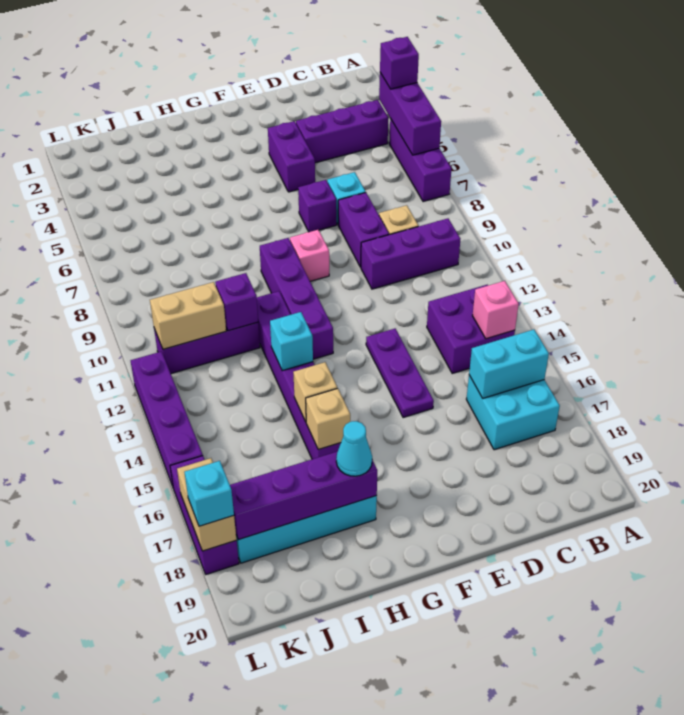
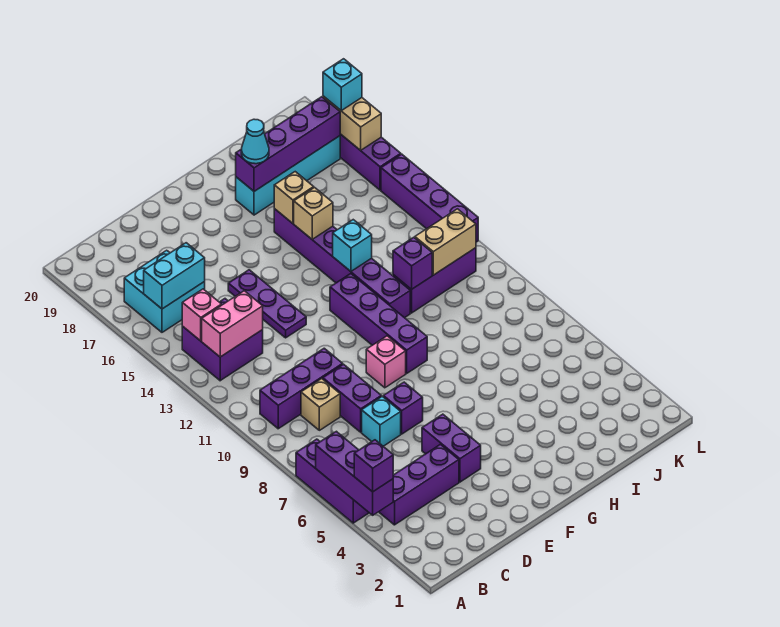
none -> pink 1x2 brick [202,291,263,357]

